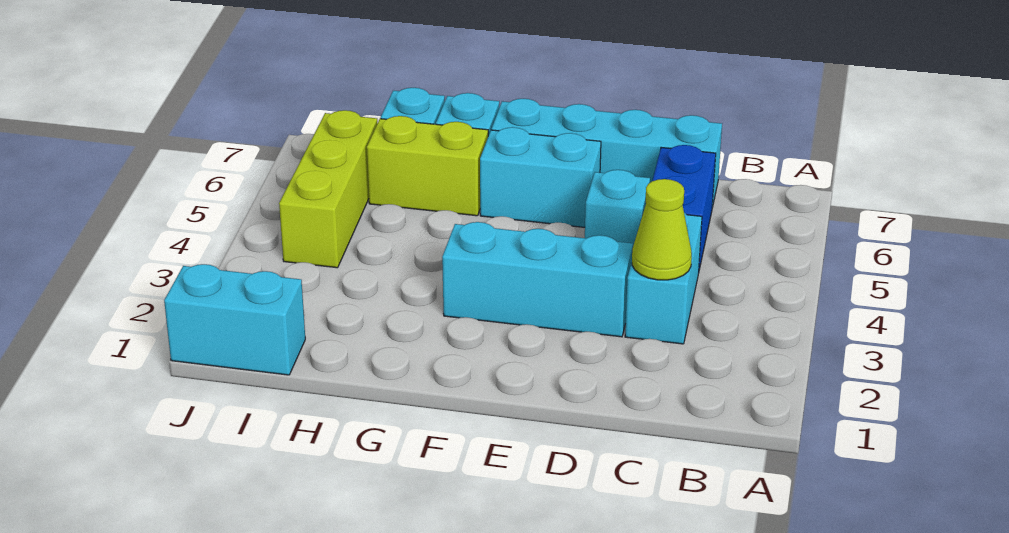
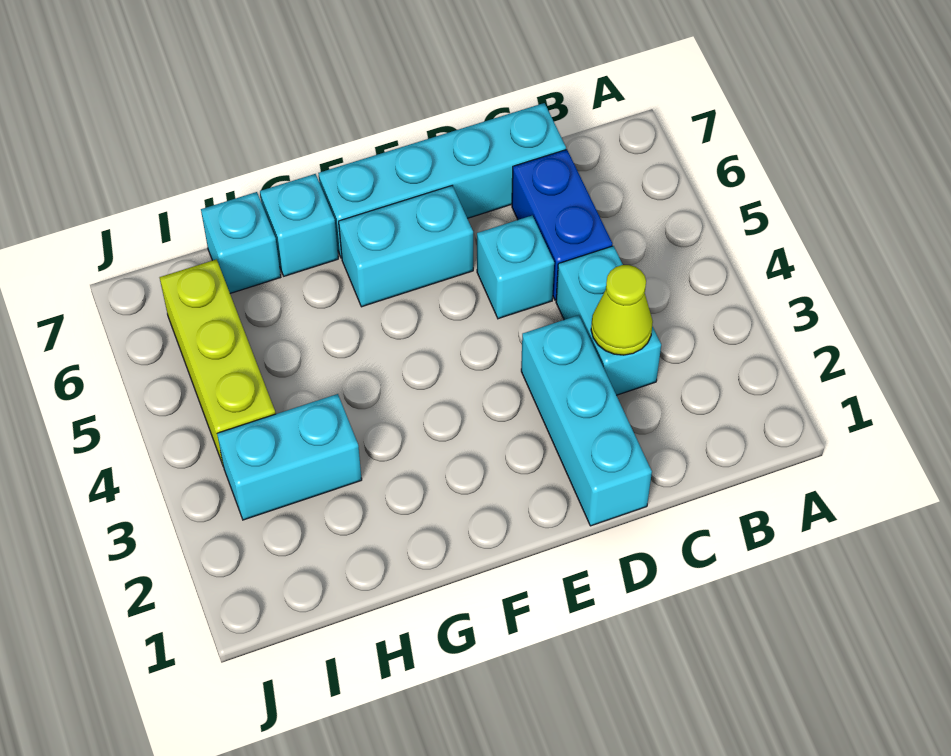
cyan 1x3 brick [442,222,633,337] -> cyan 1x3 brick turned to [521,315,652,526]
lime 1x2 brick [367,116,488,216] -> none
cyan 1x2 brick [164,264,305,375] -> cyan 1x2 brick moved to [217,394,362,520]

